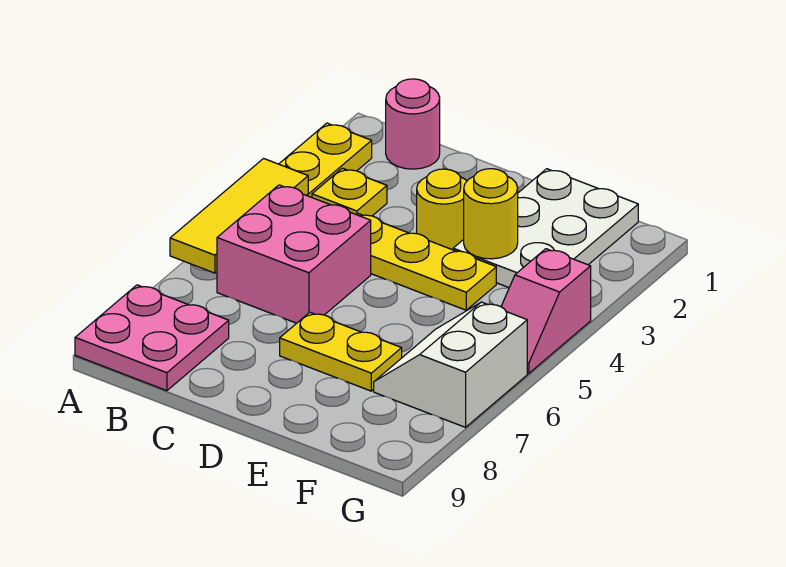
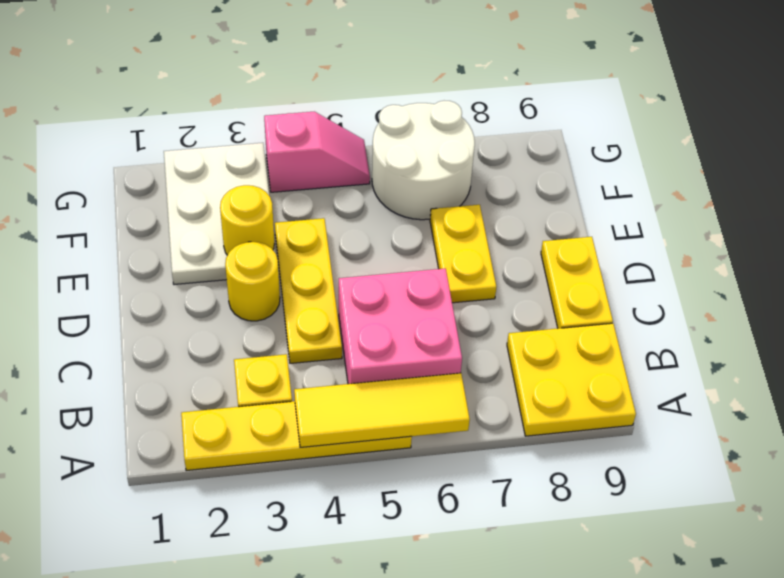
pink 2x2 plate [75,285,229,391] -> yellow 2x2 plate [507,323,636,436]
pink 1x1 round brick [386,79,440,169] -> none
none -> yellow 1x2 plate [541,237,613,328]
white 2x3 plate [453,169,638,288] -> white 2x3 plate turned to [164,143,276,284]
white 2x2 slope [374,302,527,427] -> white 2x2 round brick [372,101,475,220]

